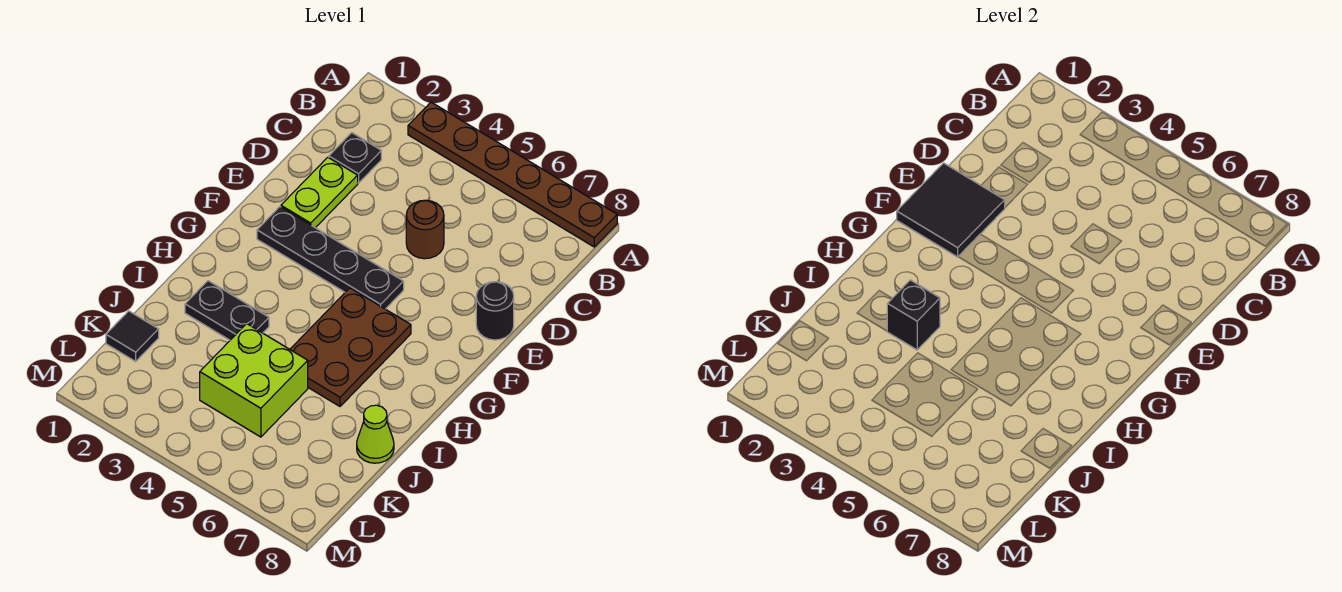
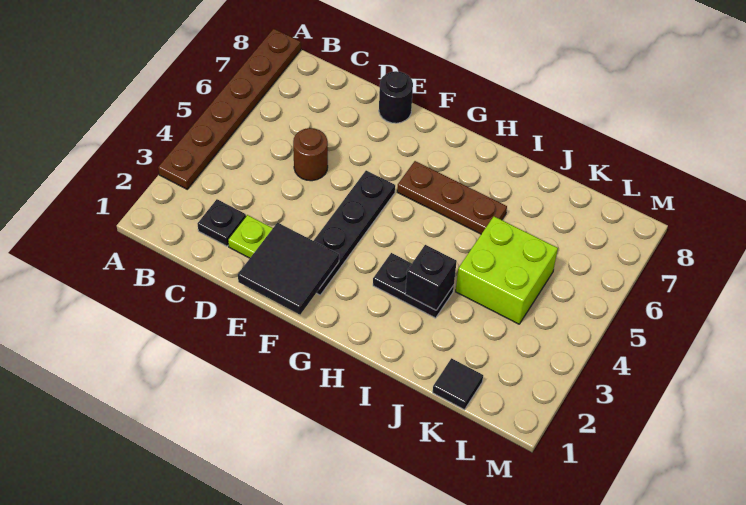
brown 2x3 plate [290,288,411,406] -> brown 1x3 plate [397,161,507,234]
black 1x2 plate [185,281,269,340] -> black 1x2 plate turned to [373,253,454,318]
lime 1x1 cone [357,405,394,463] -> none

